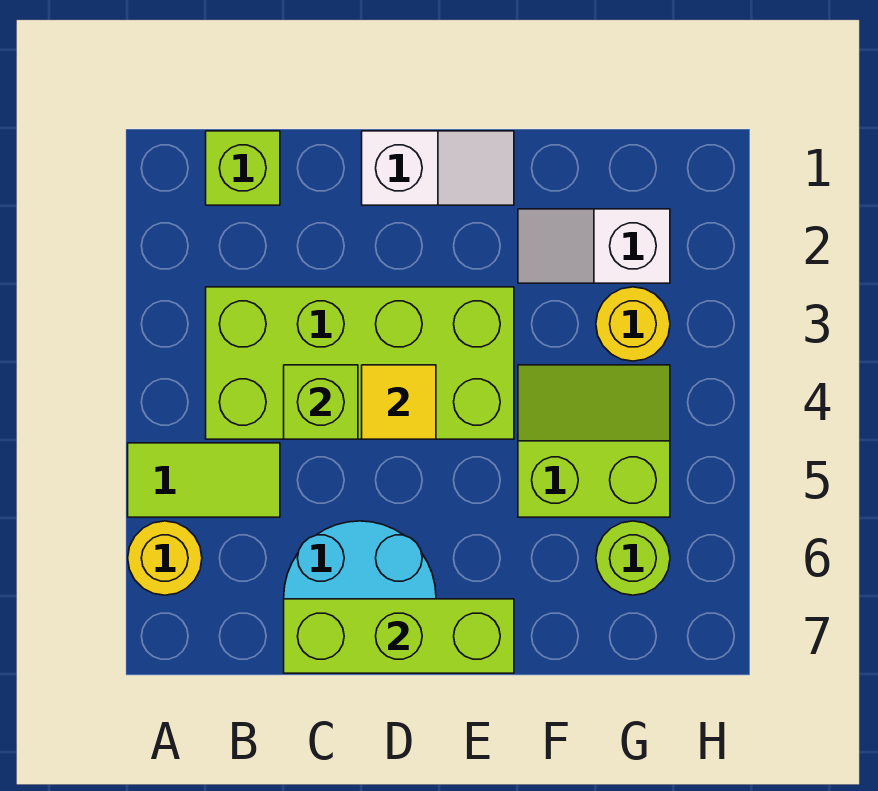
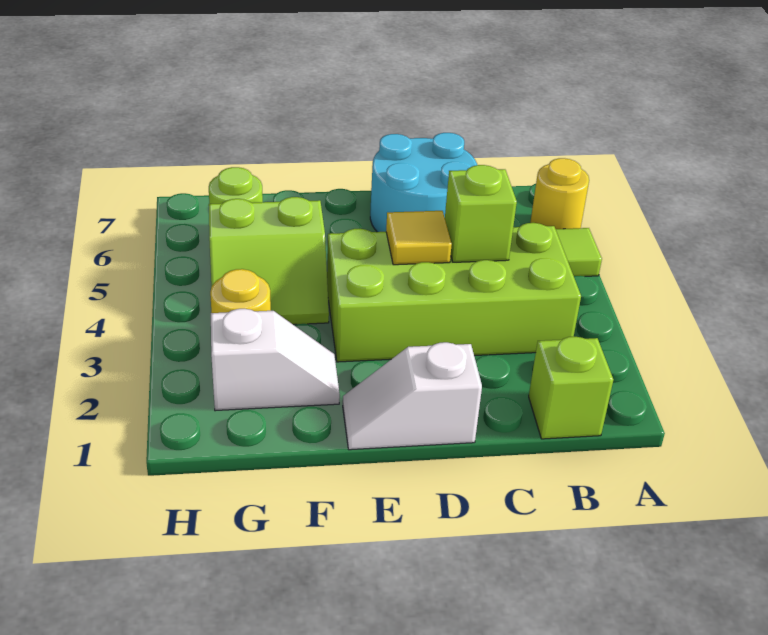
lime 1x3 brick [284,599,514,673] -> none

